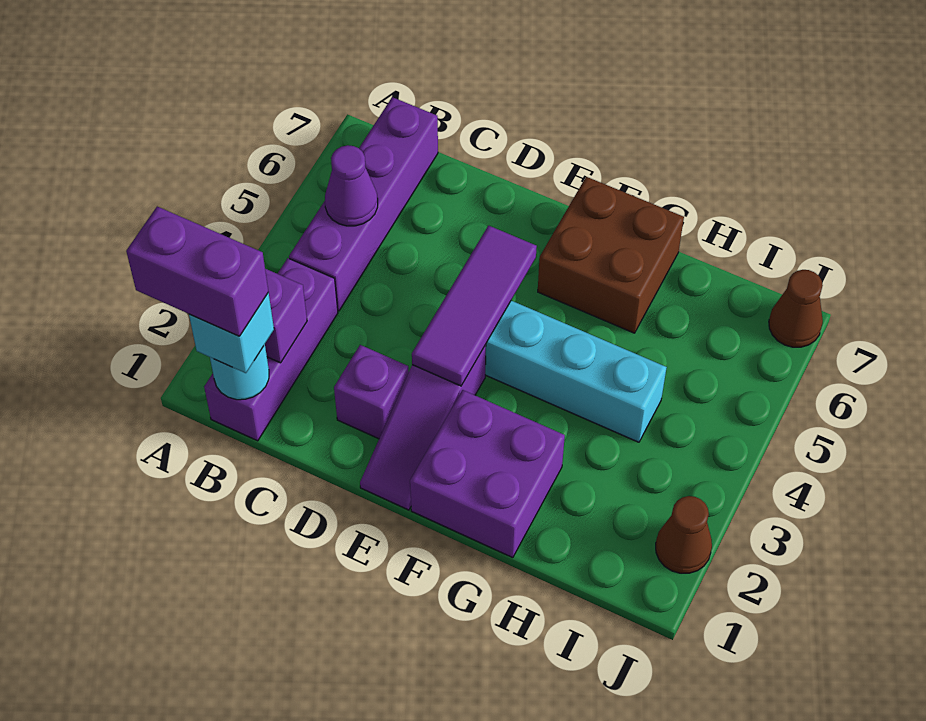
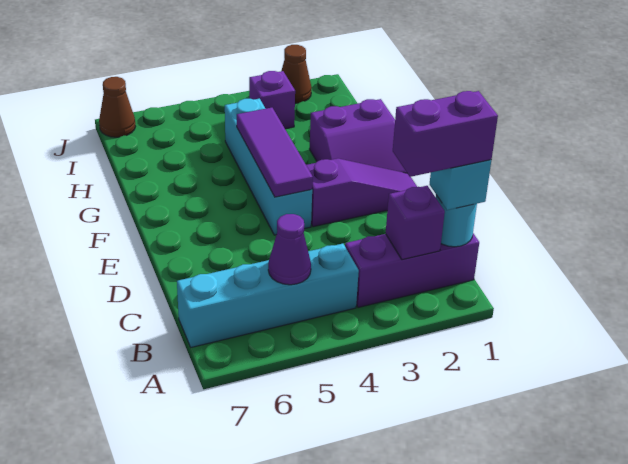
purple 1x2 brick [126,207,268,336] -> purple 1x2 brick turned to [393,91,498,177]
purple 1x4 brick [289,97,438,311] -> cyan 1x4 brick [177,244,359,347]
purple 1x1 brick [334,345,409,439] -> purple 1x1 brick moved to [249,71,295,129]
purple 1x3 tile [412,226,537,386] -> purple 1x3 tile turned to [237,108,313,197]
purple 2x2 brick [410,390,565,558] -> purple 2x2 slope [310,99,407,173]
brown 2x2 brick [538,177,684,333] -> none

